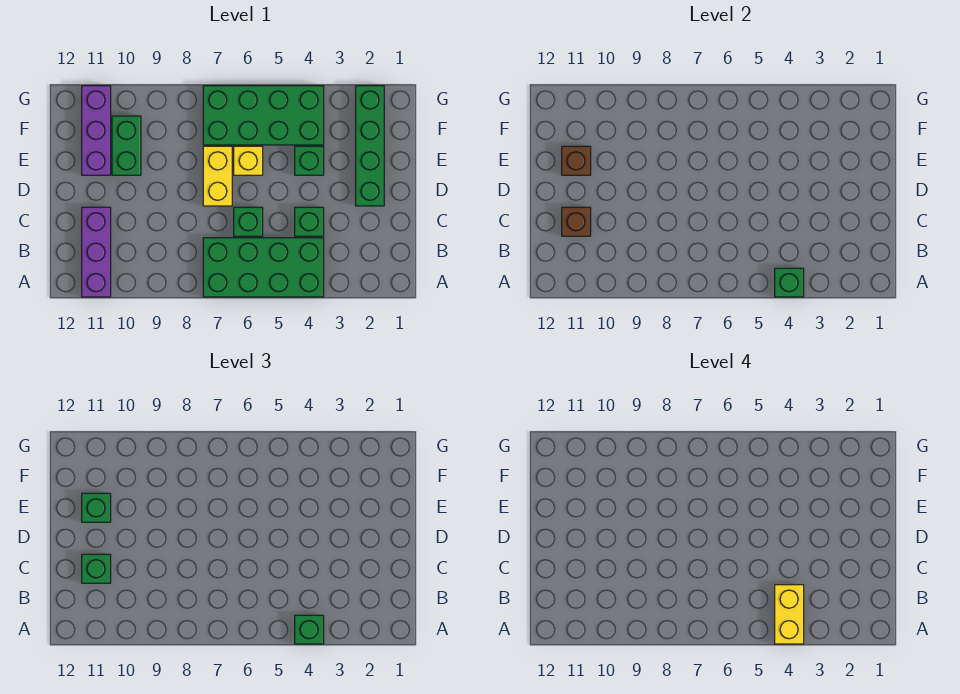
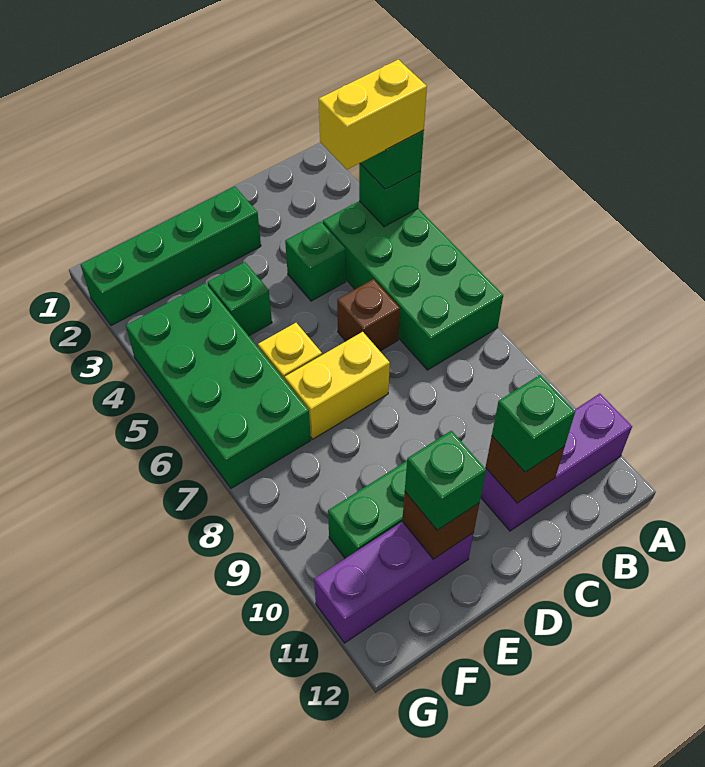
green 1x1 brick [234,207,263,236] -> brown 1x1 brick [337,279,400,351]

